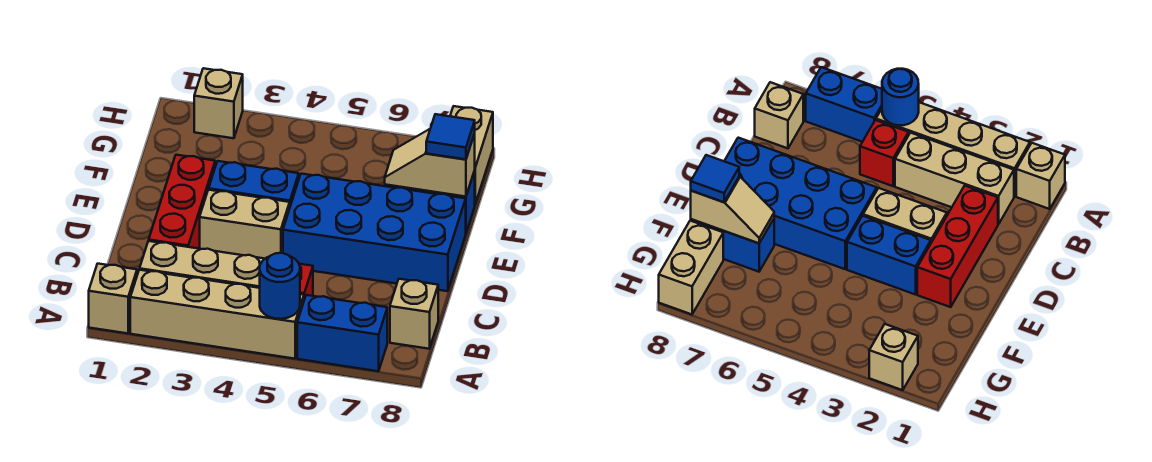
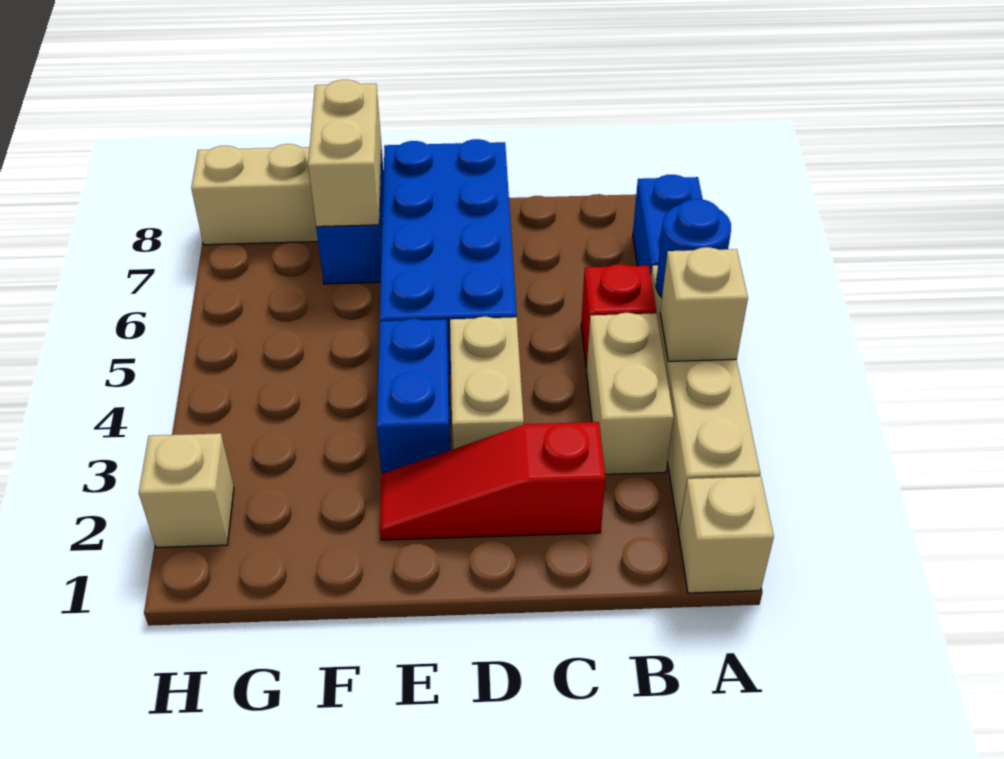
tan 1x3 brick [140,241,264,288] -> tan 1x2 brick [587,313,674,474]
tan 1x1 brick [390,279,438,349] -> tan 1x1 brick moved to [660,247,748,361]
red 1x3 brick [149,155,215,249] -> red 1x3 slope [380,422,606,540]
tan 1x2 slope [385,129,475,197] -> tan 1x2 brick [308,80,381,227]
blue 1x1 tile [426,114,475,159] -> none

